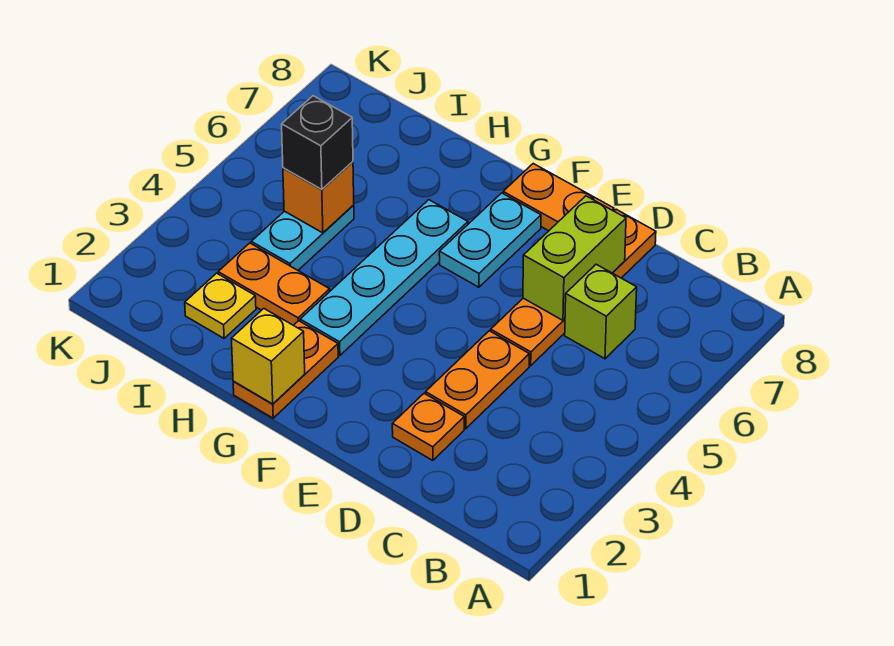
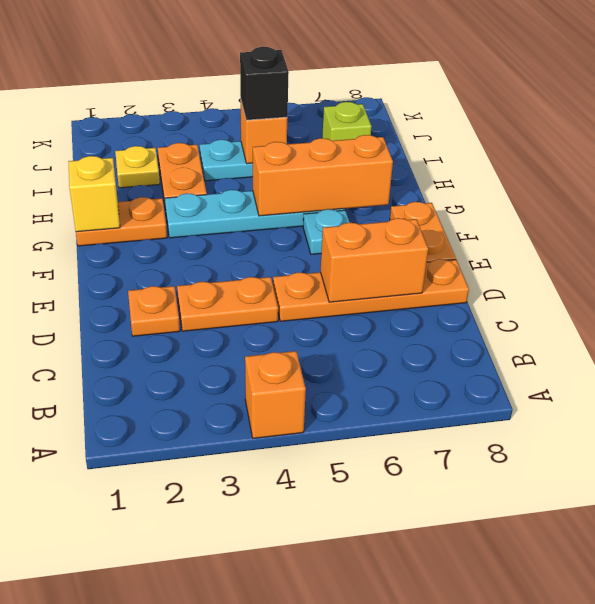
none -> orange 1x1 brick [245,351,306,438]
lime 1x1 brick [565,264,637,359] -> lime 1x1 brick moved to [322,102,372,141]
lime 1x2 brick [523,196,626,320] -> orange 1x2 brick [320,218,428,302]
cyan 1x2 plate [439,193,541,287] -> cyan 1x1 plate [303,209,350,254]
none -> orange 1x3 brick [253,135,393,216]

